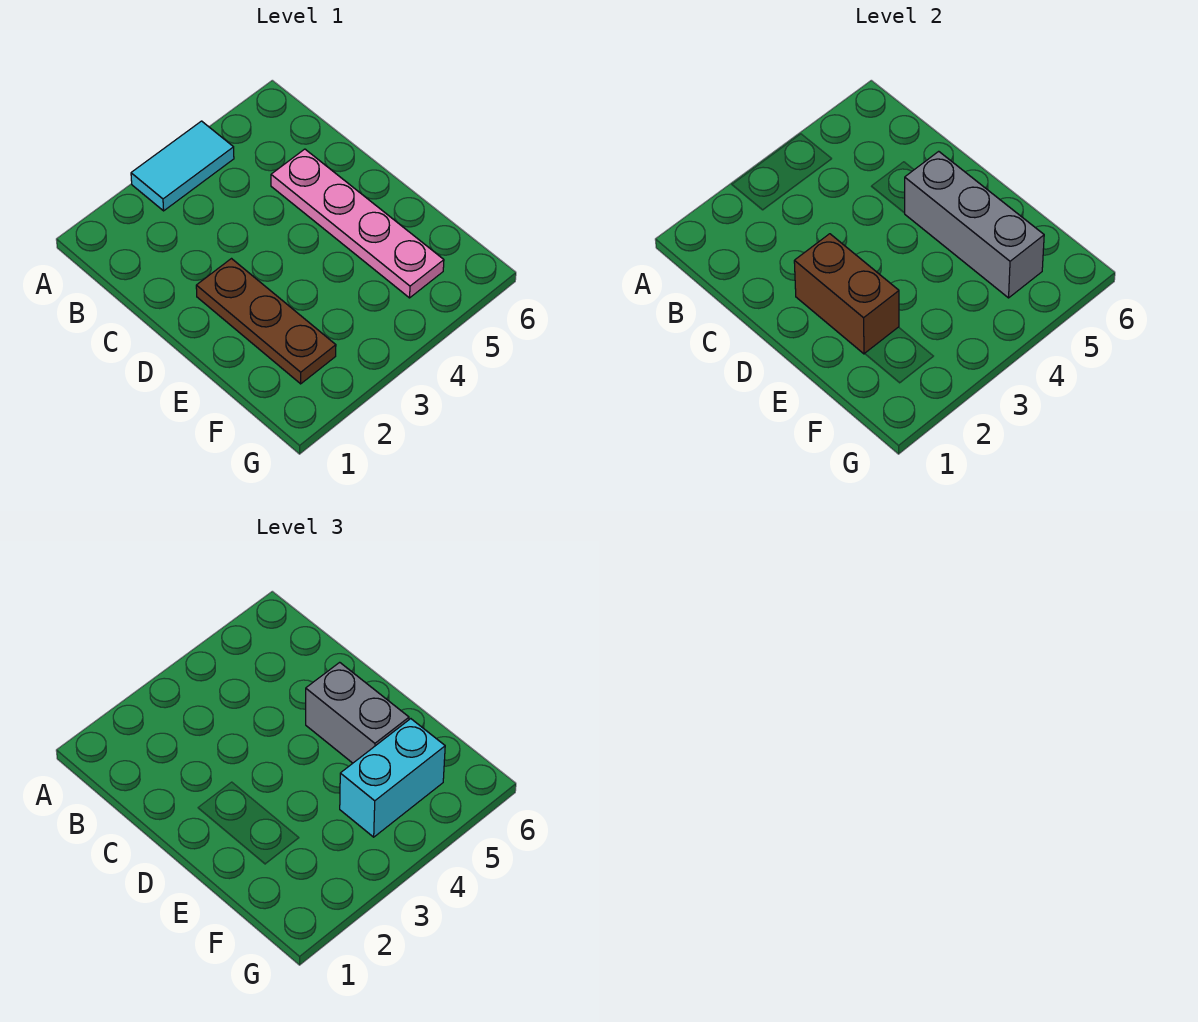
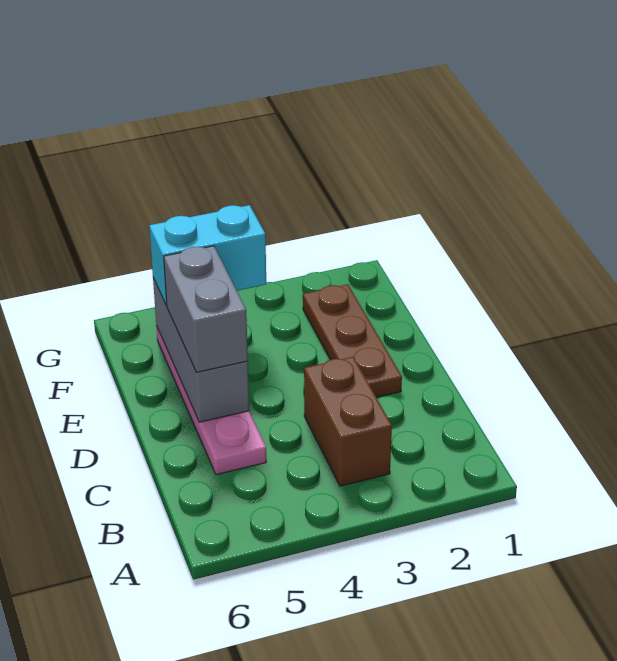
cyan 1x2 tile [131,121,234,211] -> none
brown 1x2 brick [794,234,899,354] -> brown 1x2 brick moved to [304,357,392,486]

